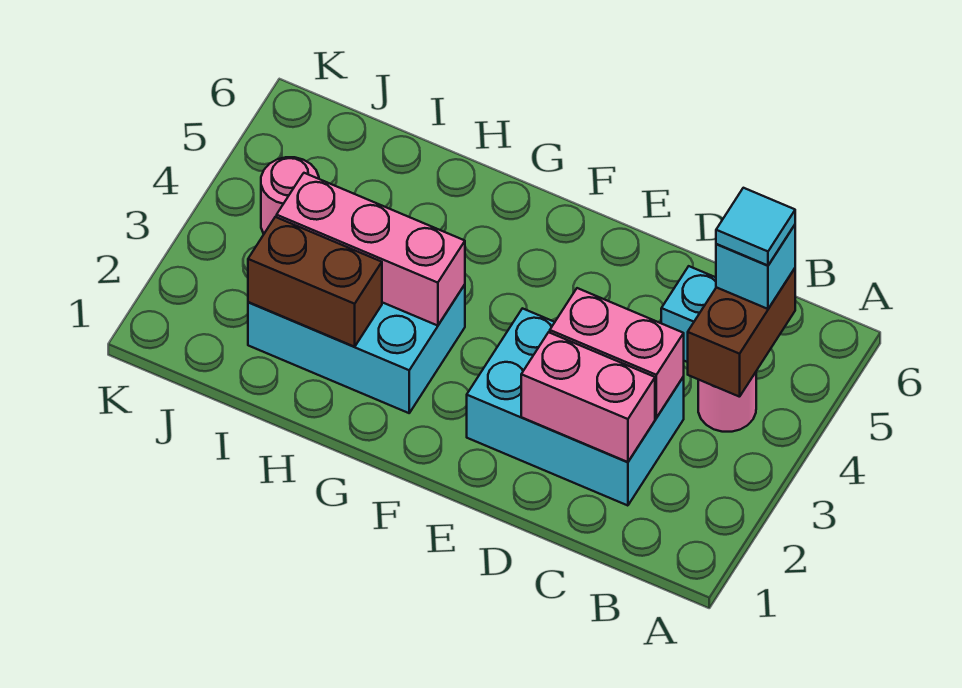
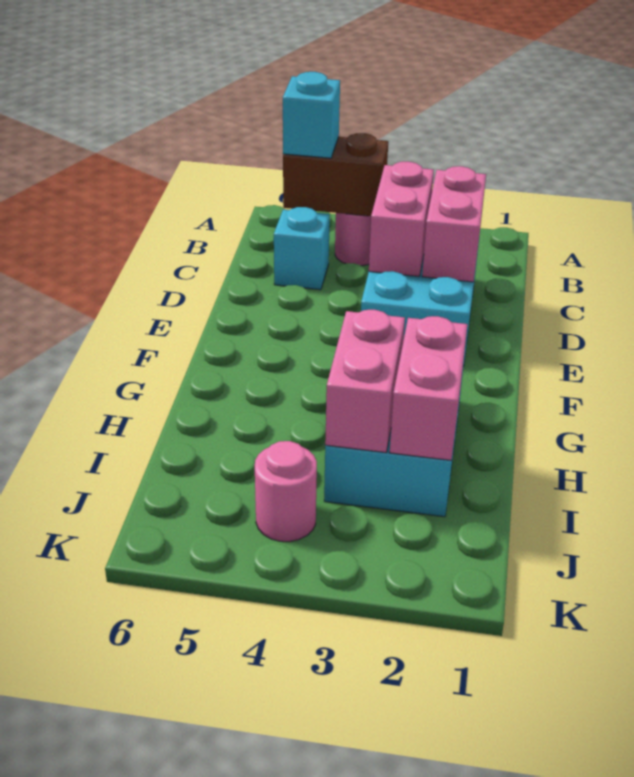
cyan 1x1 tile [716,188,795,265] -> none
pink 1x3 brick [277,173,465,326] -> pink 1x2 brick [325,310,405,453]
brown 1x2 brick [248,217,382,347] -> pink 1x2 brick [390,316,467,460]

